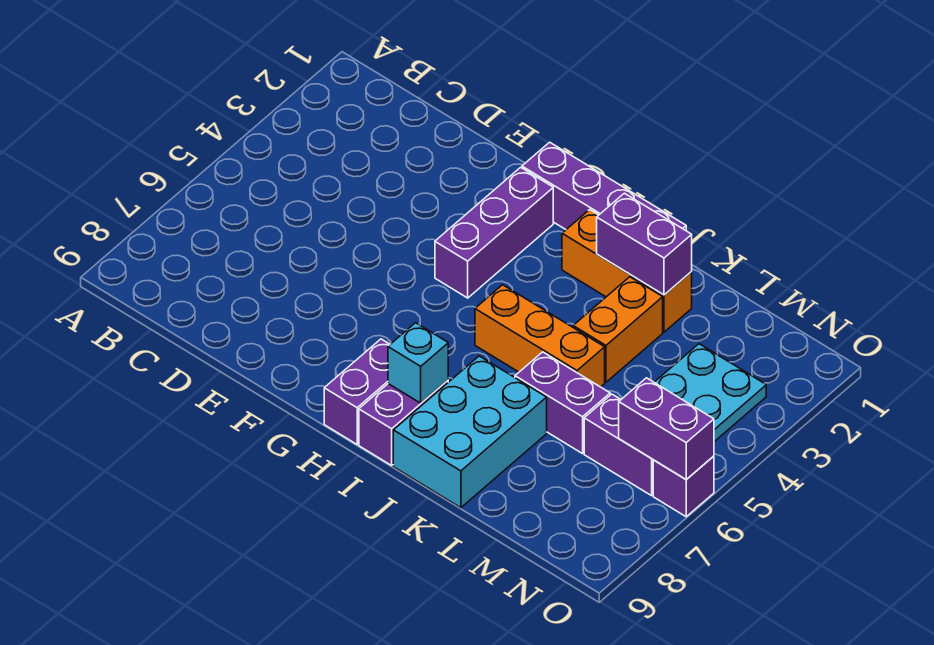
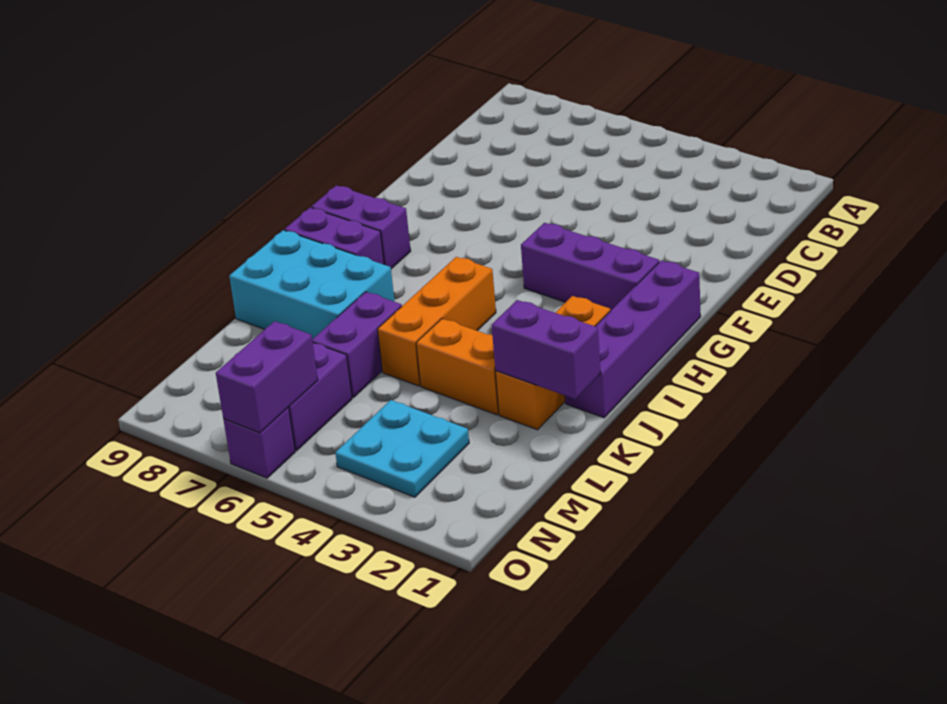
cyan 1x1 brick [388,323,448,403] -> none
purple 1x2 brick [597,193,692,295] -> purple 1x2 brick turned to [492,300,600,399]

